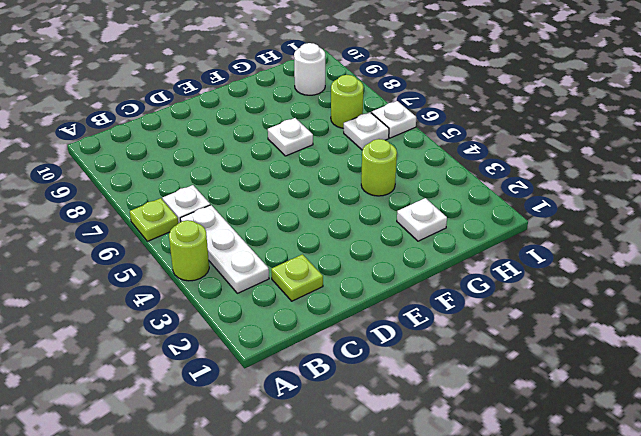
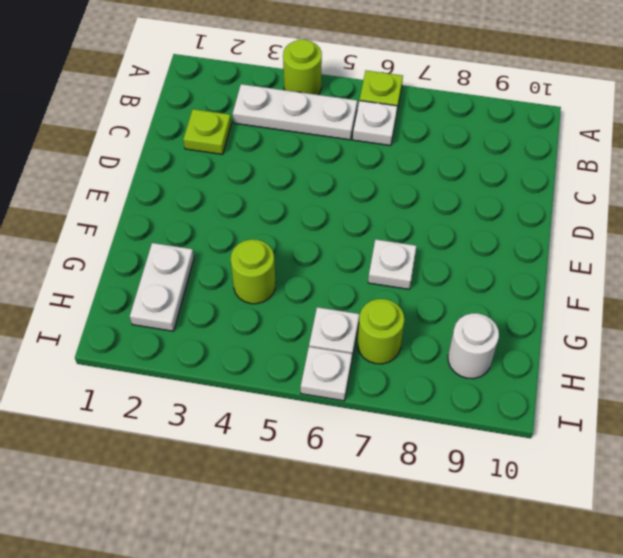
white 1x1 plate [397,198,447,241] -> white 1x2 plate [130,243,194,331]

